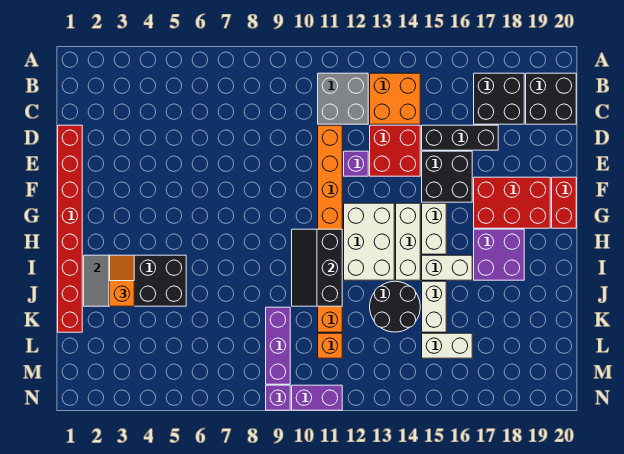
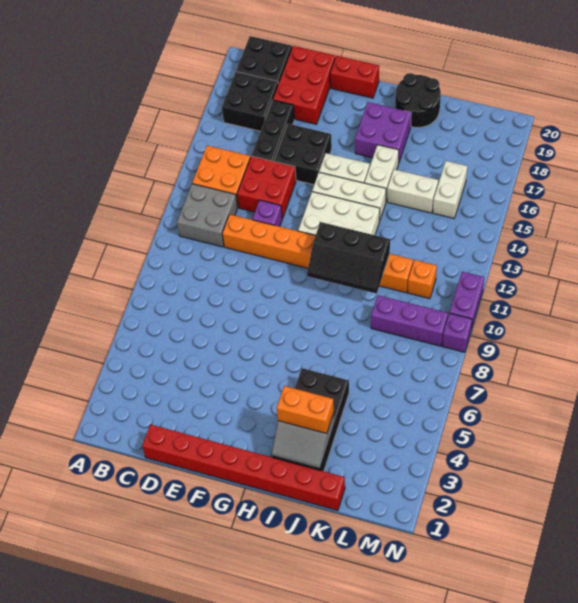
red 2x3 brick [474,177,550,228] -> red 2x3 brick moved to [273,46,335,124]
orange 1x2 slope [110,255,134,306] -> orange 1x2 brick [277,386,334,434]
black 2x2 round brick [370,281,420,332] -> black 2x2 round brick moved to [395,73,441,128]

